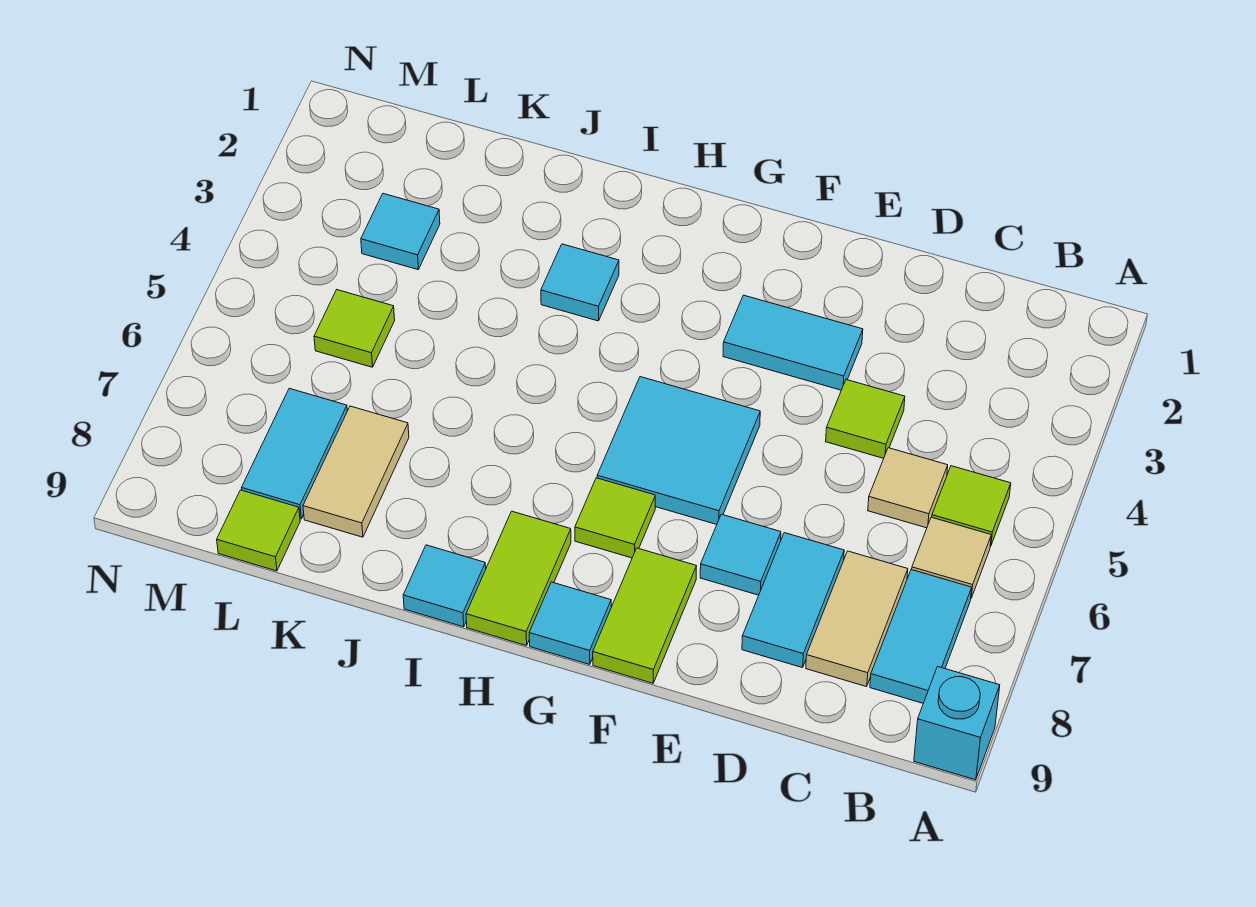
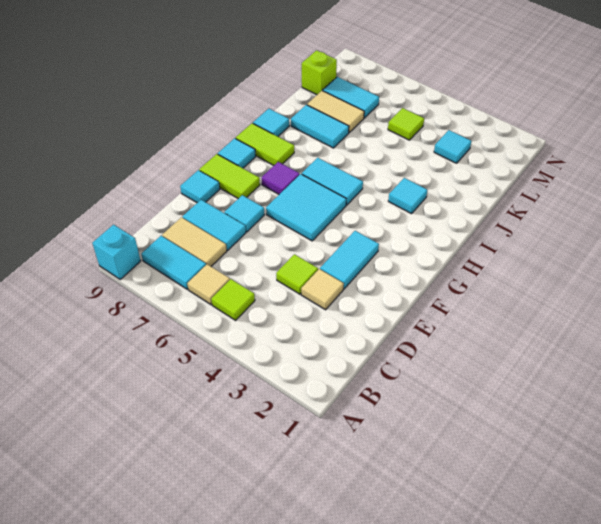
tan 1x1 tile [868,448,948,528] -> tan 1x1 tile moved to [301,269,344,310]
none -> cyan 1x1 tile [180,170,220,203]
lime 1x1 tile [575,478,655,558] -> purple 1x1 tile [261,162,300,194]
none -> cyan 1x2 tile [302,158,363,205]
none -> cyan 1x2 tile [291,105,349,148]
lime 1x1 tile [217,490,300,571] -> lime 1x1 brick [302,50,337,95]

